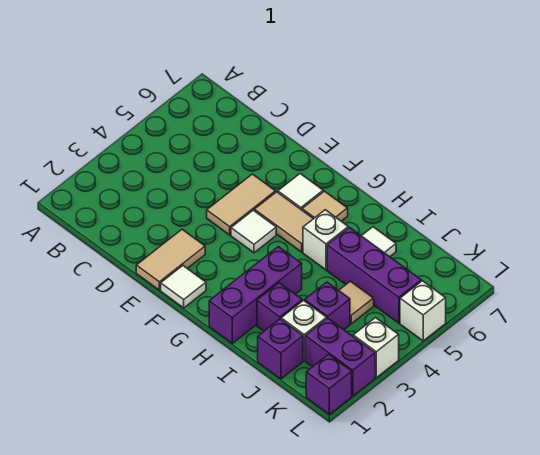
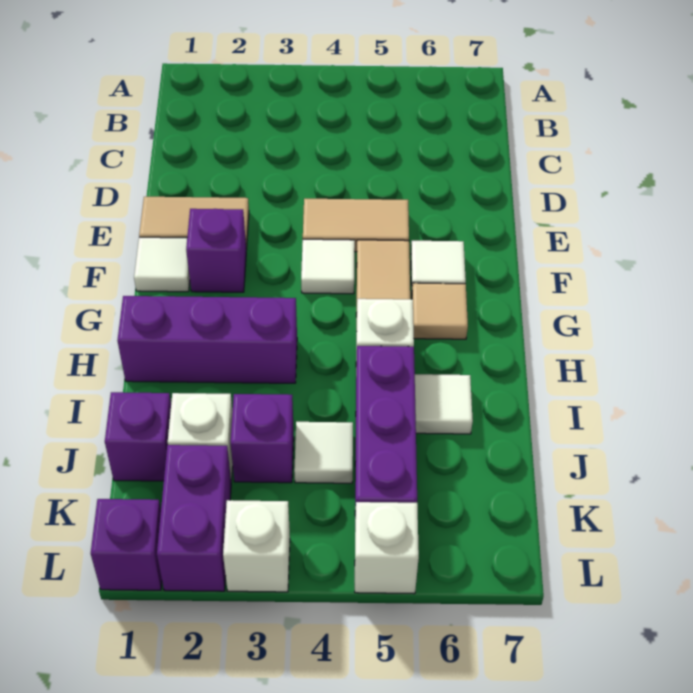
purple 1x1 brick [257,283,302,331] -> purple 1x1 brick moved to [186,209,246,292]
tan 1x1 tile [339,281,374,324] -> white 1x1 tile [294,422,353,483]

